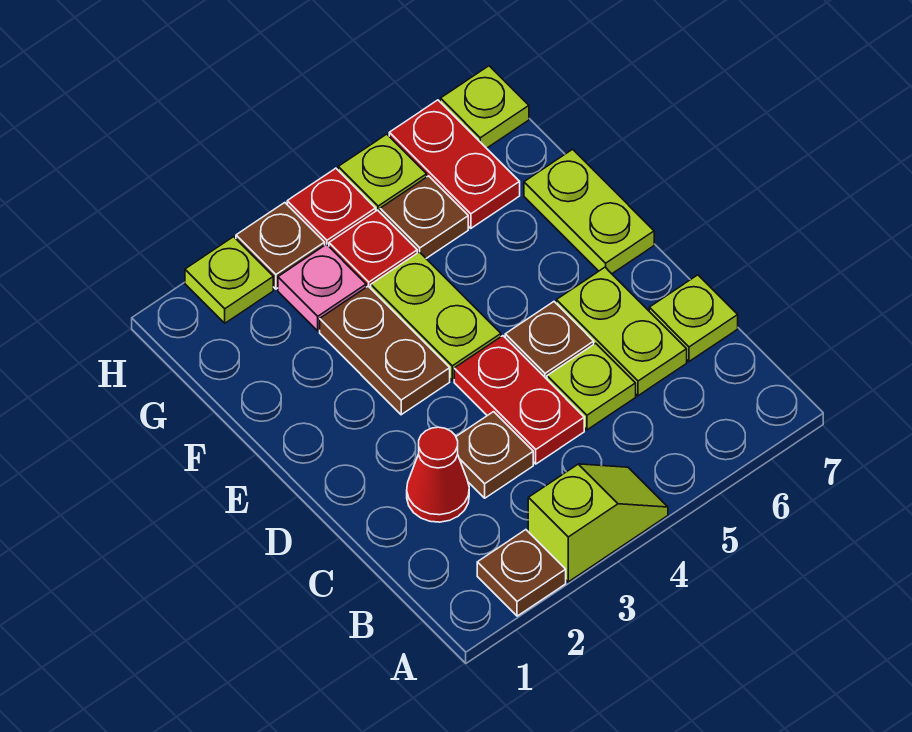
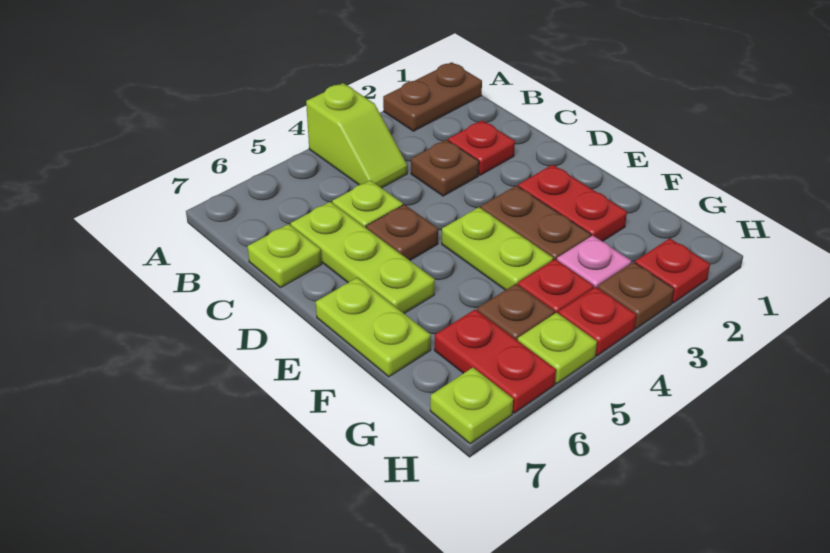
brown 1x1 plate [477,530,566,616] -> brown 1x2 plate [383,62,482,131]
lime 1x2 slope [528,464,668,582] -> lime 1x2 slope turned to [306,83,407,188]
red 1x1 cone [407,427,469,522] -> red 1x1 plate [448,120,515,175]
red 1x2 plate [454,336,584,464] -> red 1x2 plate moved to [518,165,627,241]
lime 1x2 plate [556,267,687,396] -> lime 1x3 plate [291,202,435,313]
lime 1x1 plate [185,237,273,323] -> red 1x1 plate [635,238,710,303]

